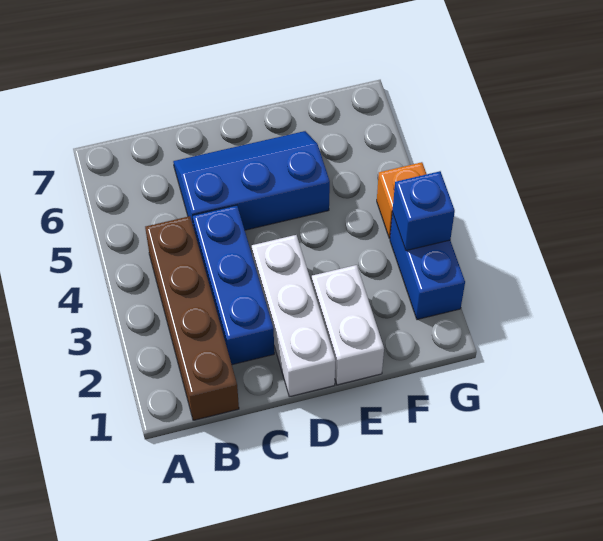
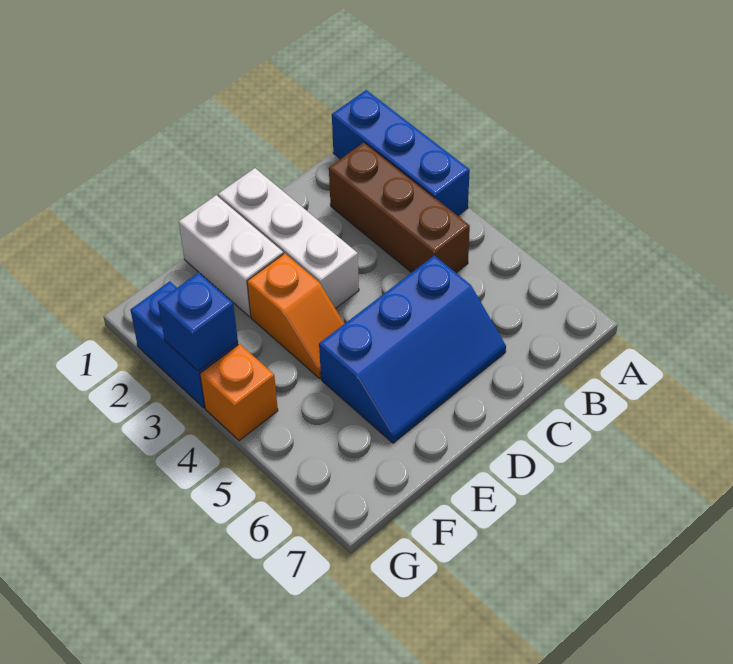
brown 1x4 brick [145,216,239,420] -> brown 1x3 brick [329,143,470,273]
blue 1x3 brick [193,205,274,365] -> blue 1x3 brick moved to [332,90,470,216]
none -> orange 1x2 slope [247,253,344,378]

